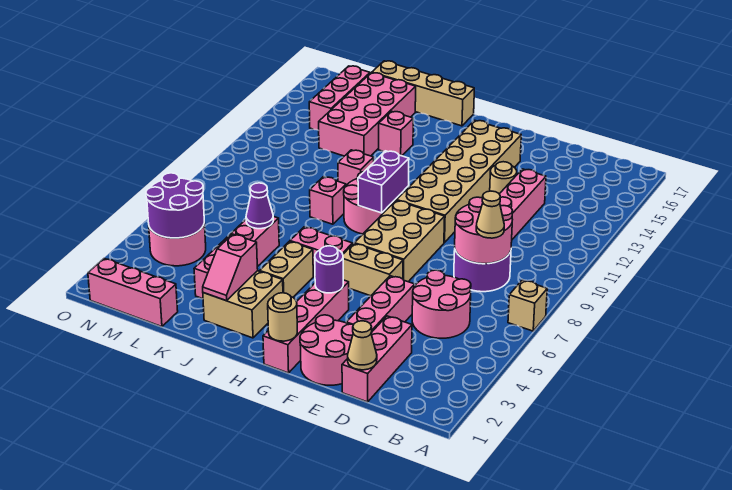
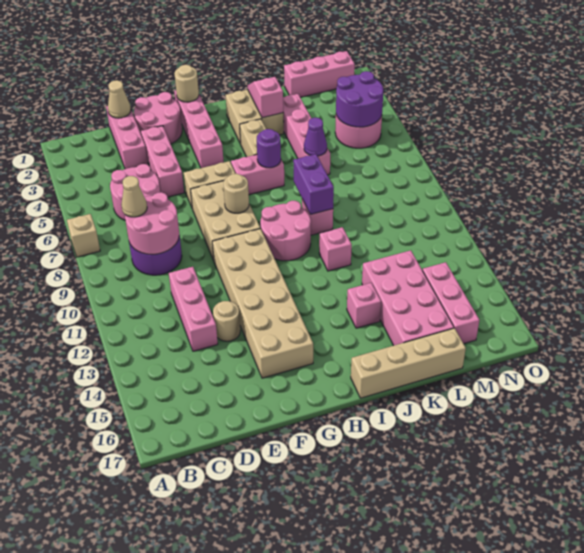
purple 1x1 round brick [315,246,343,293] -> purple 1x1 round brick moved to [257,129,281,168]
none -> tan 1x1 round brick [223,174,249,213]
purple 1x2 brick [358,151,409,213] -> purple 1x2 brick moved to [293,154,334,214]

